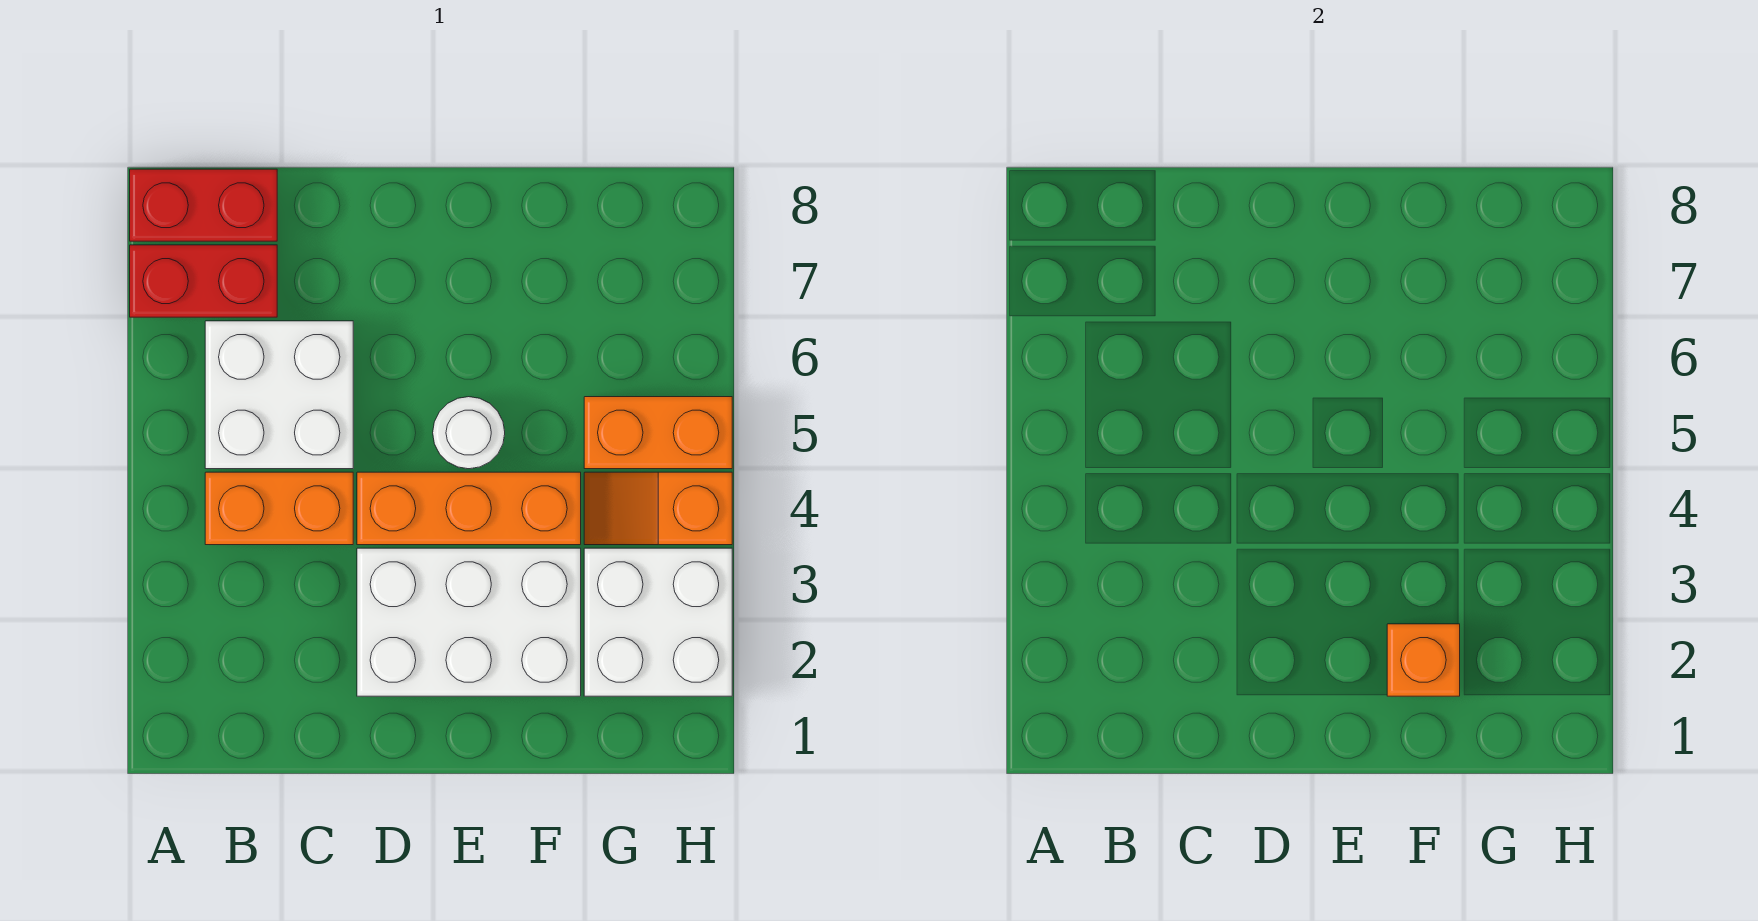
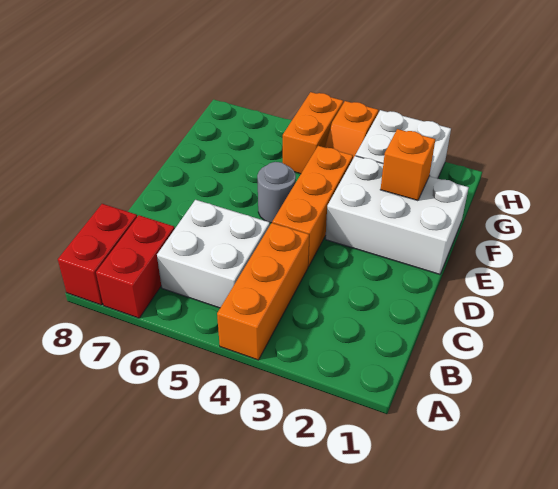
orange 1x2 brick [205,472,353,545] -> orange 1x3 brick [217,223,309,360]
white 2x3 brick [357,548,581,696] -> white 2x3 brick turned to [325,156,469,274]
white 1x1 round brick [433,397,505,469] -> grey 1x1 round brick [257,162,296,223]

